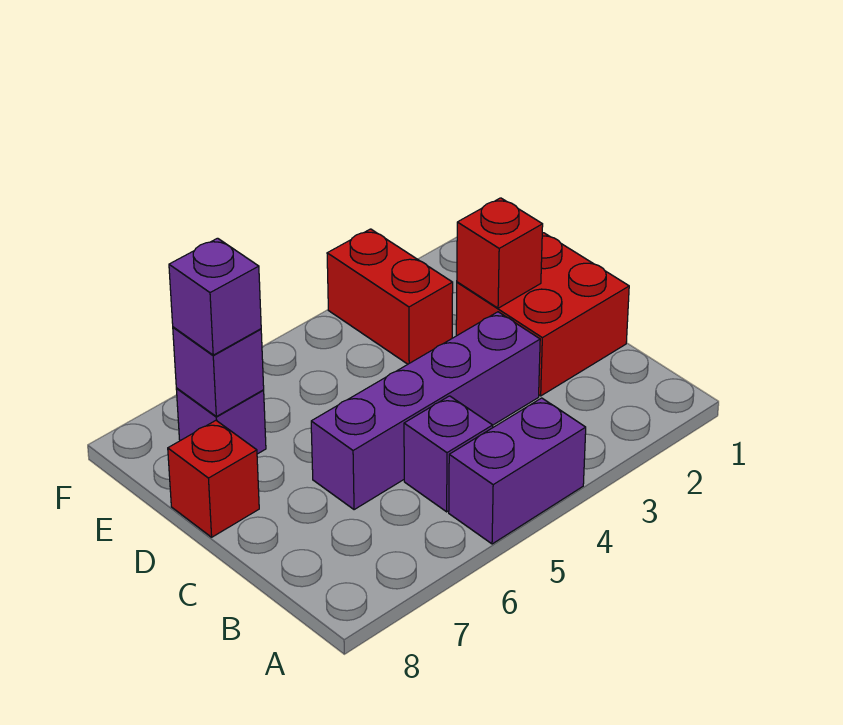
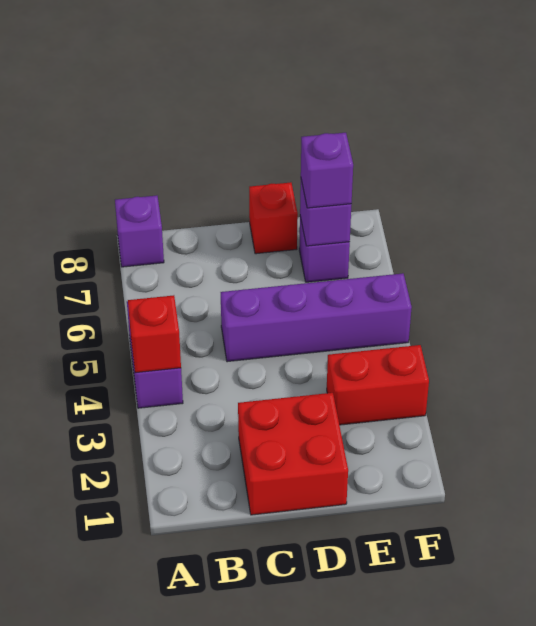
purple 1x1 brick [404,396,493,512] -> purple 1x1 brick moved to [115,196,164,267]
purple 1x4 brick [311,312,540,510] -> purple 1x4 brick turned to [221,273,412,362]
red 1x1 brick [457,198,543,308] -> red 1x1 brick moved to [128,295,181,373]

